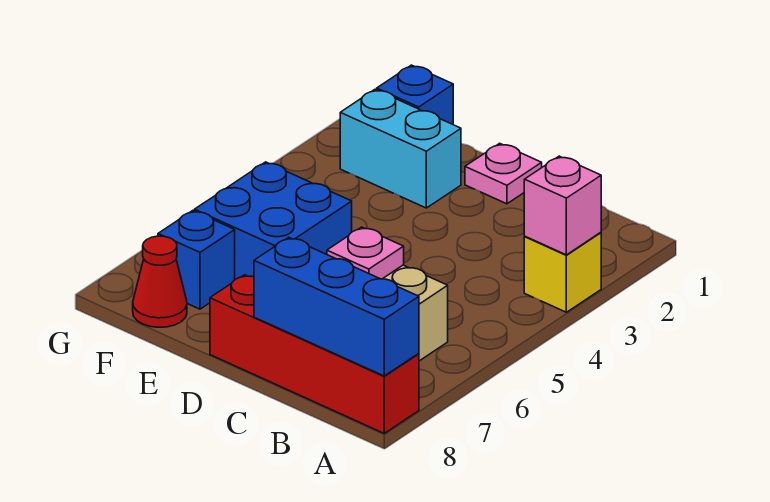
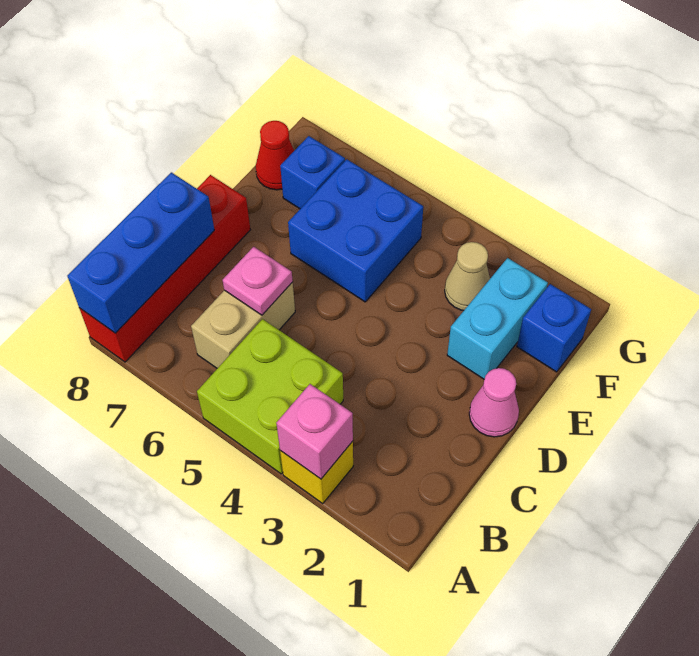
none -> lime 2x2 brick [197,319,343,474]
pink 1x1 plate [465,143,542,204] -> pink 1x1 cone [469,368,519,437]
none -> tan 1x1 cone [445,242,490,311]

